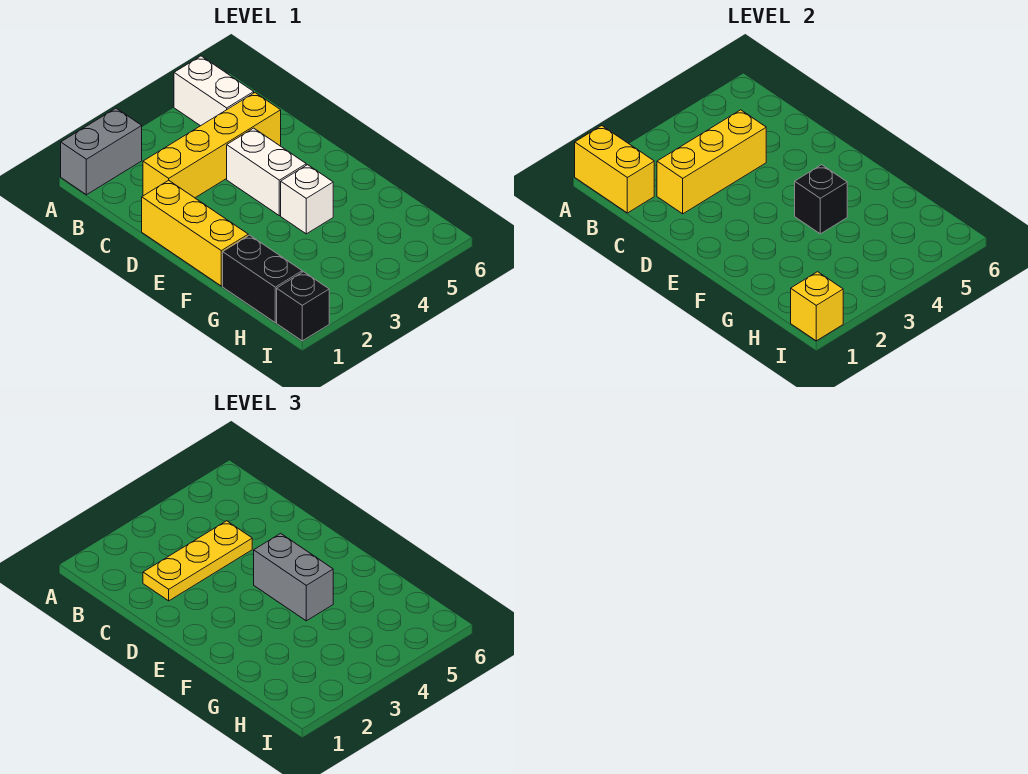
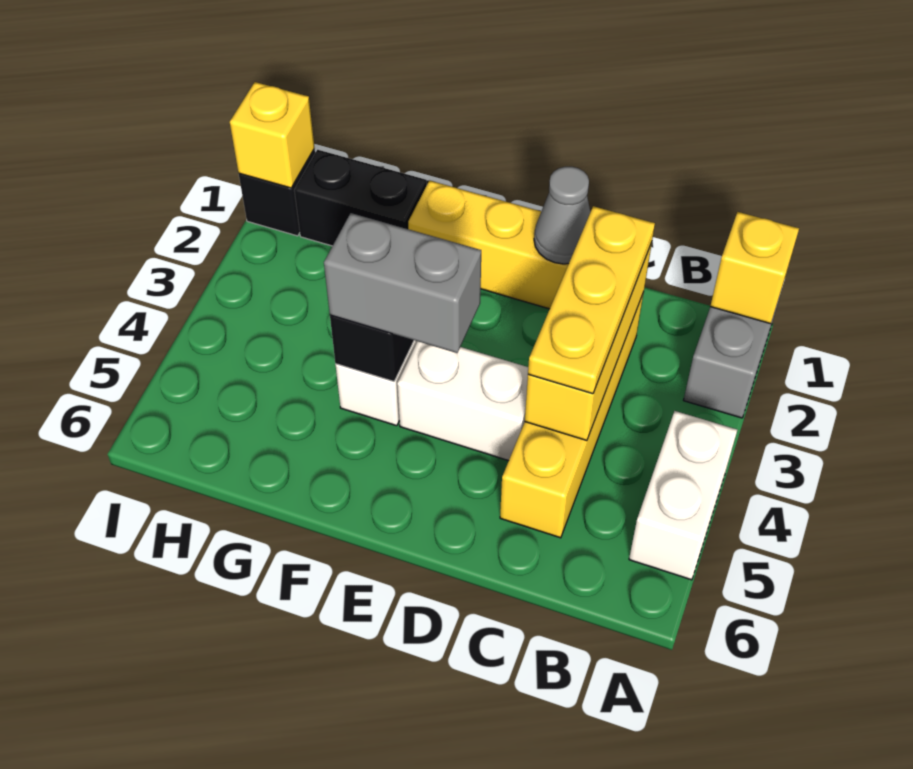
yellow 1x2 brick [575,126,654,213] -> yellow 1x1 brick [710,212,799,324]
white 1x2 brick [174,56,254,126] -> white 1x2 brick turned to [629,411,737,580]
none -> grey 1x1 cone [534,167,590,264]

